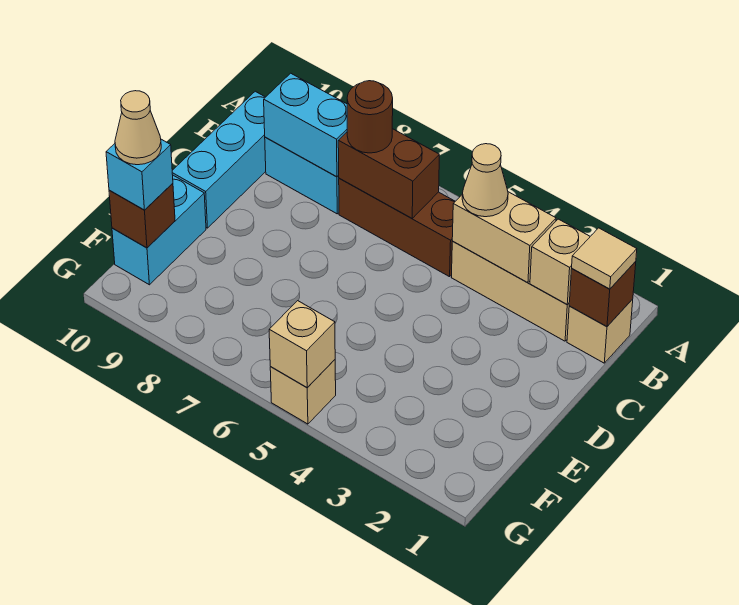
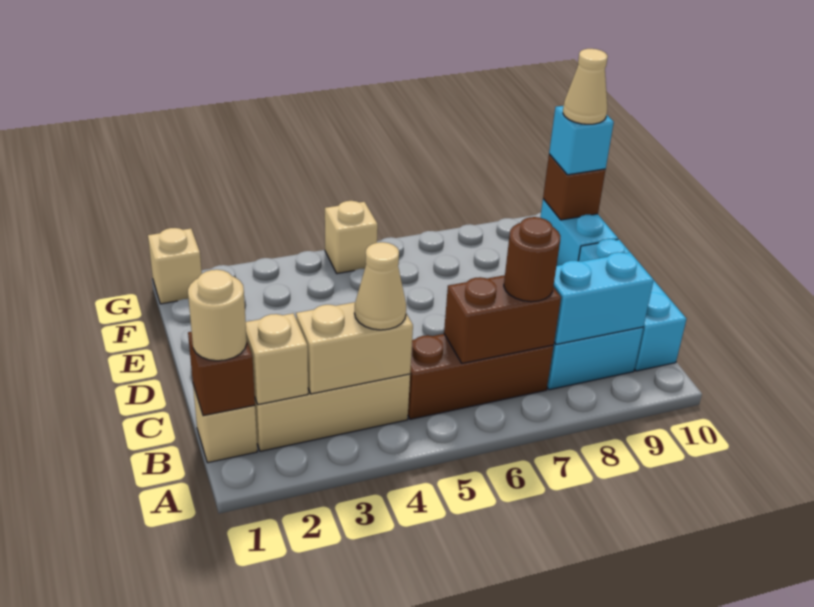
tan 1x1 tile [572,228,637,289] -> tan 1x1 round brick [188,270,247,361]
tan 1x1 brick [269,301,335,388] -> tan 1x1 brick moved to [148,228,202,304]

